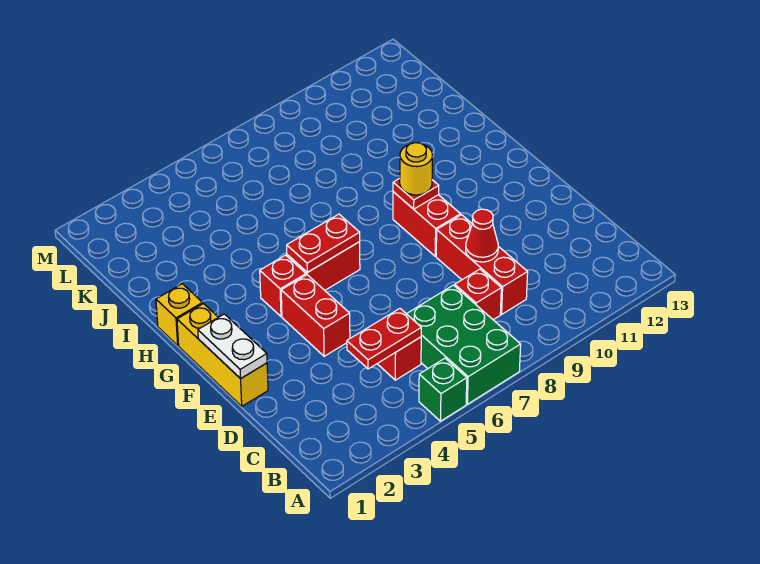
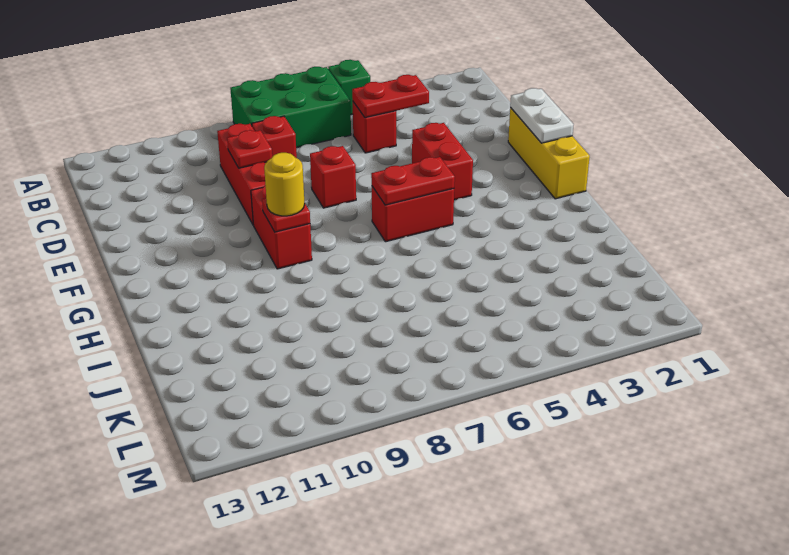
green 2x3 brick [407,285,521,404] -> green 2x3 brick turned to [230,67,351,148]
red 1x1 cone [466,209,498,262] -> red 1x1 plate [227,130,272,168]
red 1x1 brick [260,255,306,316] -> red 1x1 brick moved to [310,146,356,208]
yellow 1x1 brick [156,284,203,345] -> none

